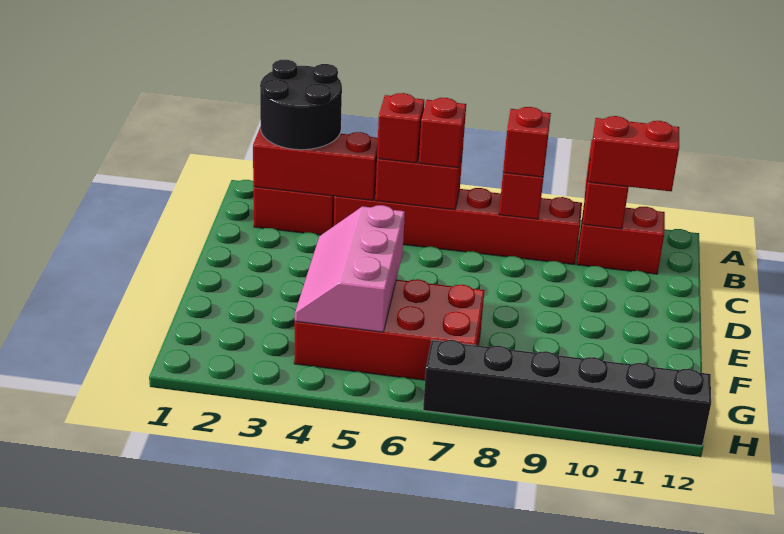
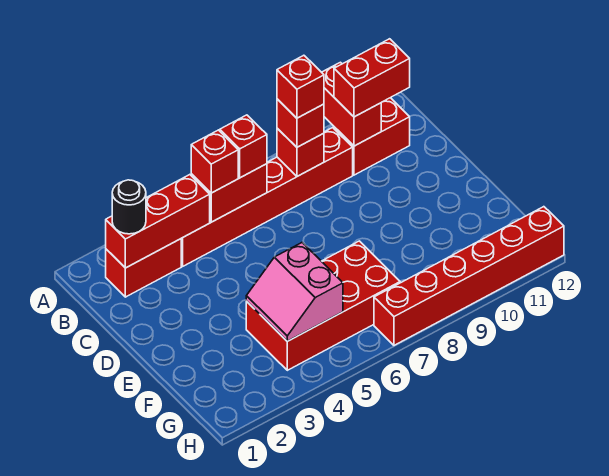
black 2x2 round brick [260,60,342,150] -> black 1x1 round brick [112,180,146,234]
none -> red 1x1 brick [277,55,324,118]
pink 2x3 slope [295,205,405,332] -> pink 2x2 slope [246,243,343,341]
black 1x6 brick [423,340,711,446] -> red 1x6 brick [374,207,564,345]

